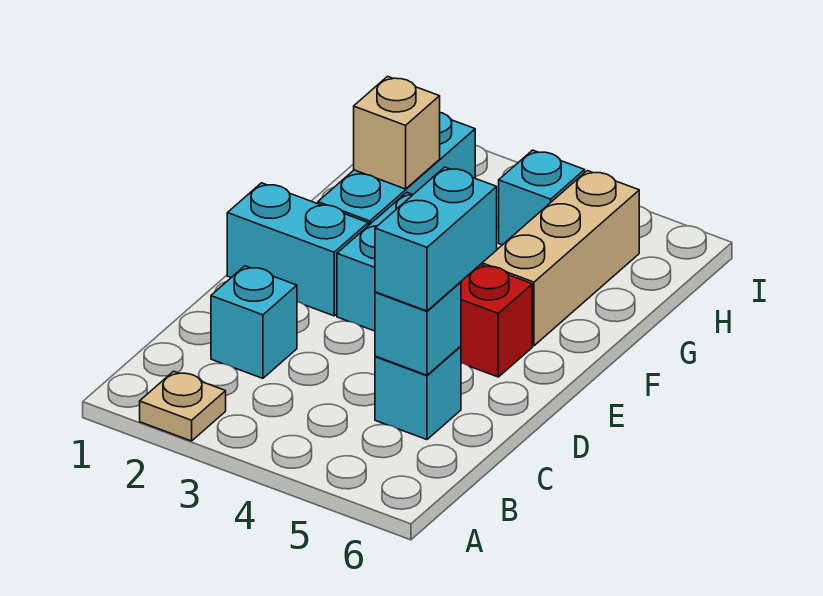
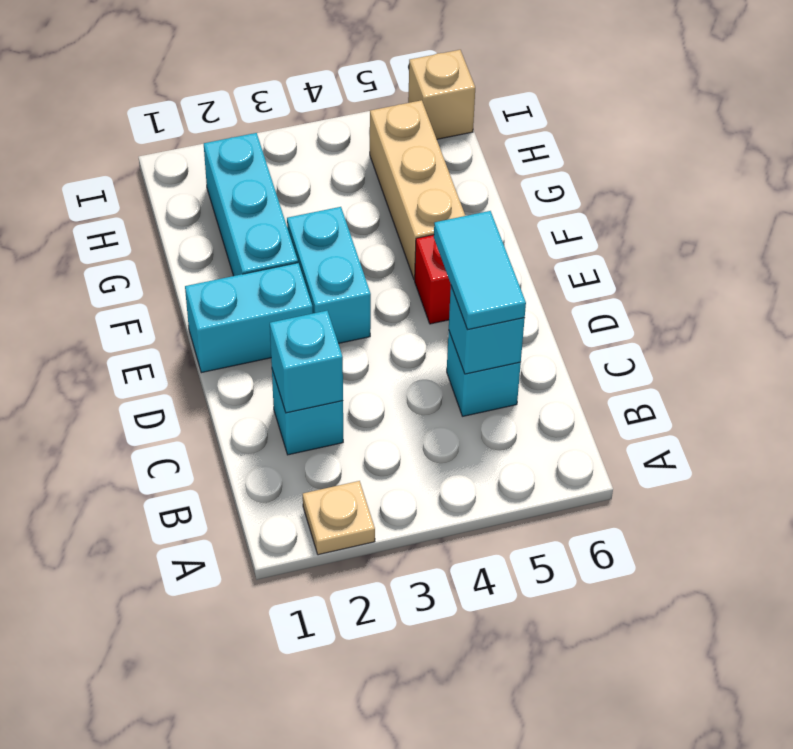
cyan 1x2 brick [375,167,497,311] -> cyan 1x2 tile [434,211,526,330]
tan 1x1 brick [354,76,440,189] -> tan 1x1 brick moved to [408,50,475,139]
cyan 1x1 brick [499,150,585,245] -> cyan 1x1 brick moved to [270,311,343,413]

